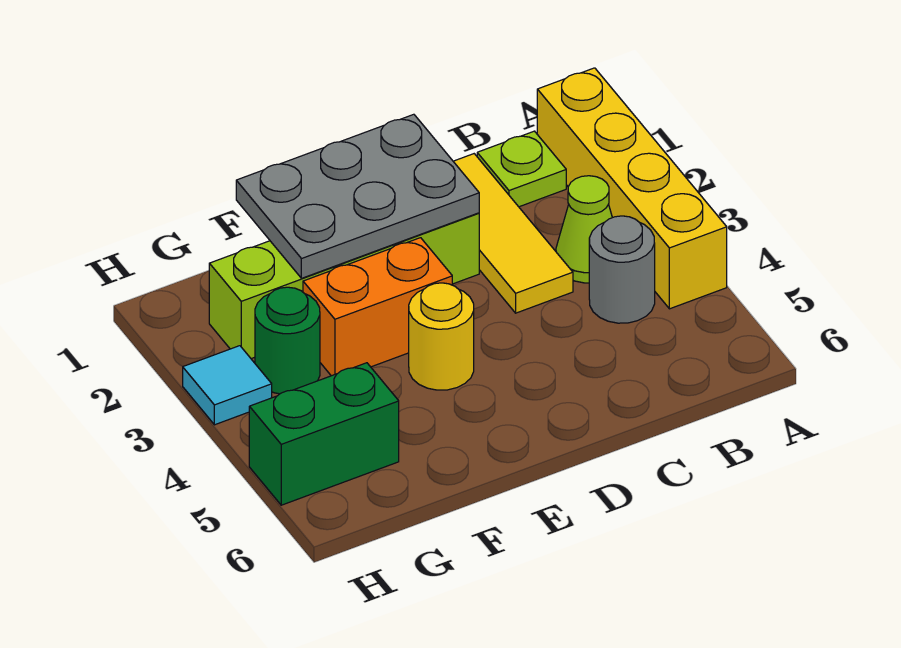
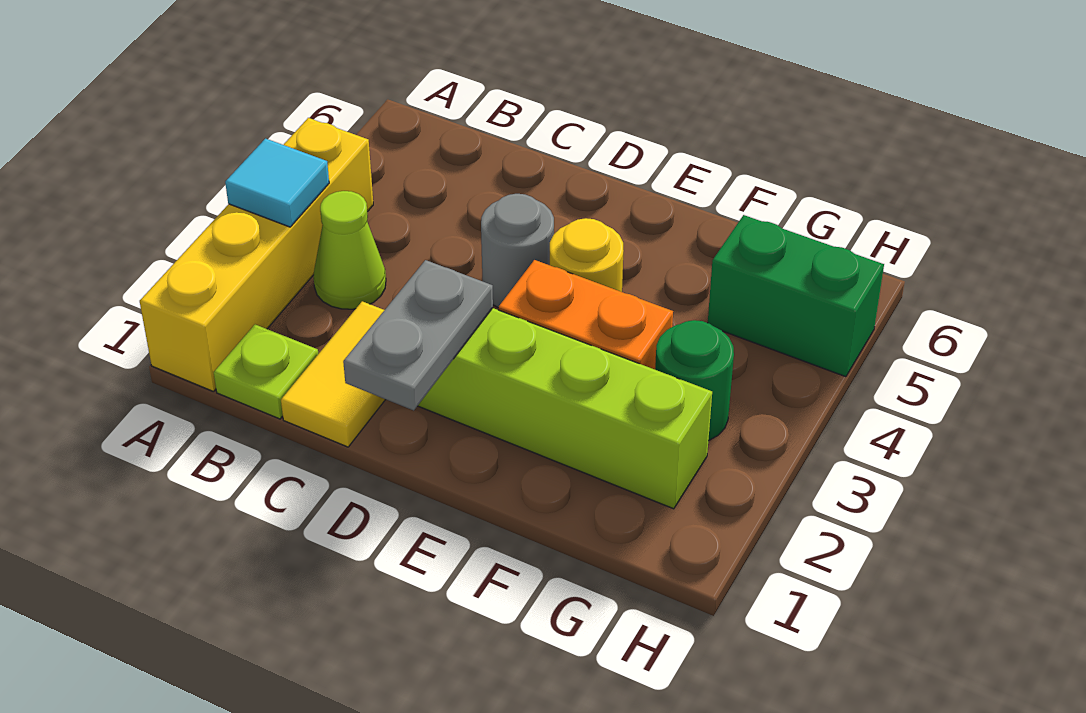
grey 1x1 round brick [589,216,655,323] -> grey 1x1 round brick moved to [481,194,554,307]
yellow 1x3 tile [453,154,573,313] -> yellow 1x2 tile [281,301,386,447]
grey 2x3 plate [236,114,479,278] -> grey 1x2 plate [343,260,493,411]
cyan 1x1 tile [183,346,272,425] -> cyan 1x1 tile moved to [225,139,329,227]

